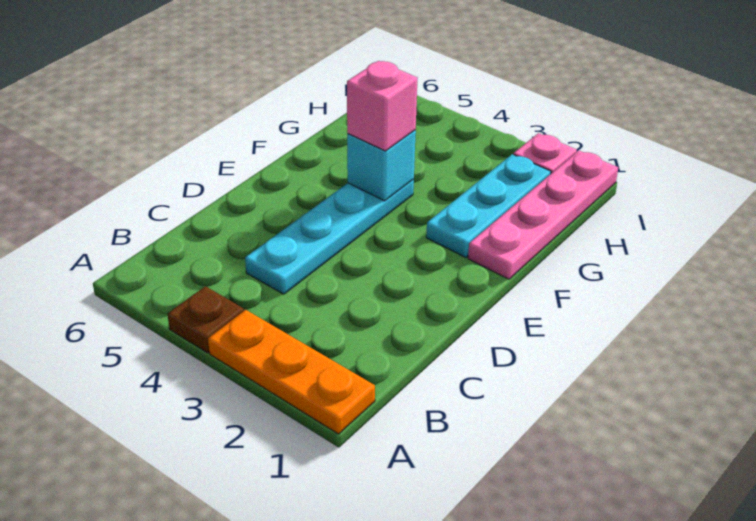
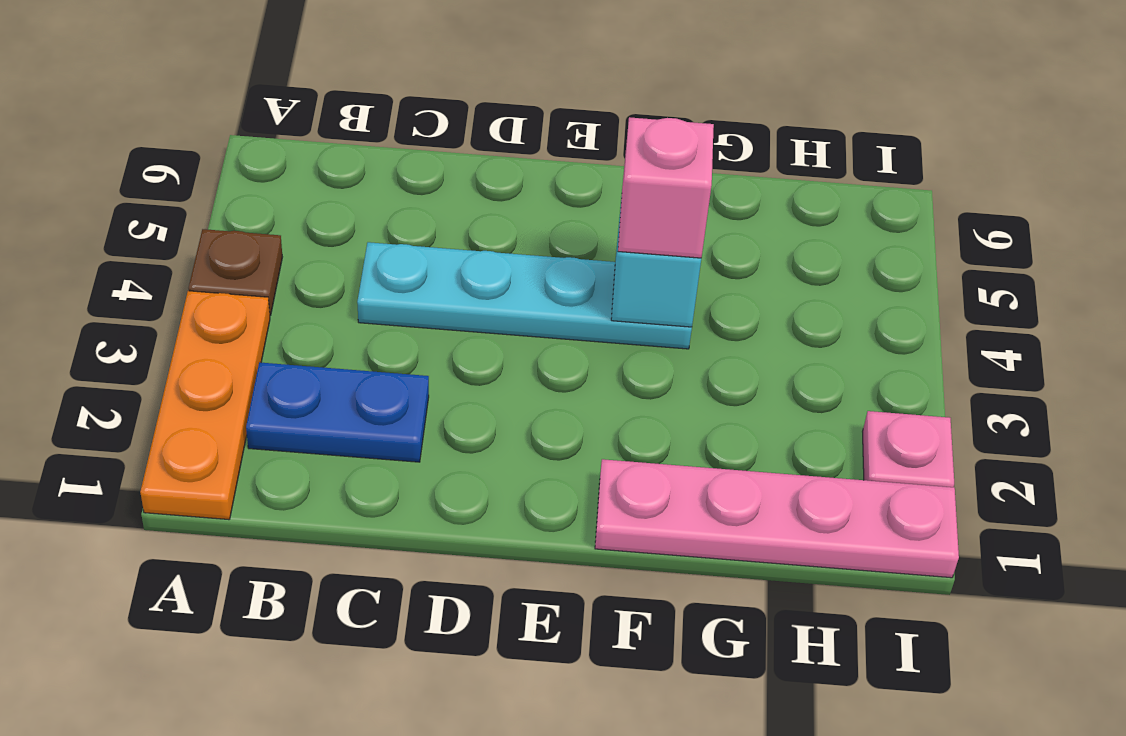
none -> blue 1x2 plate [246,362,429,462]
cyan 1x3 plate [426,154,551,258] -> none

